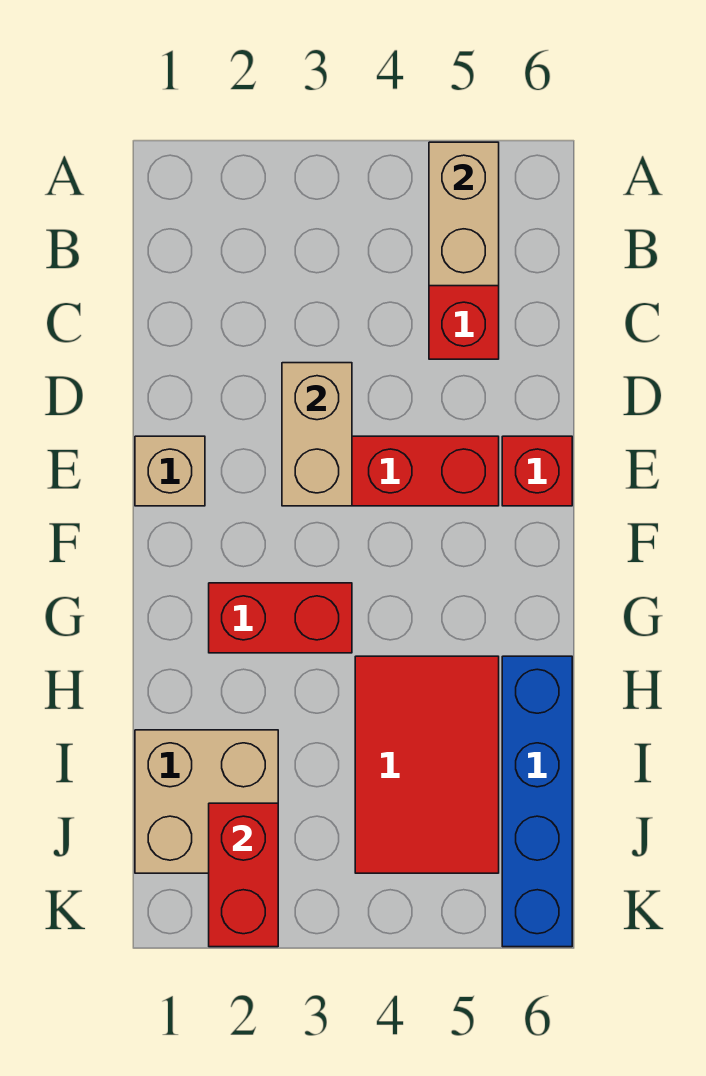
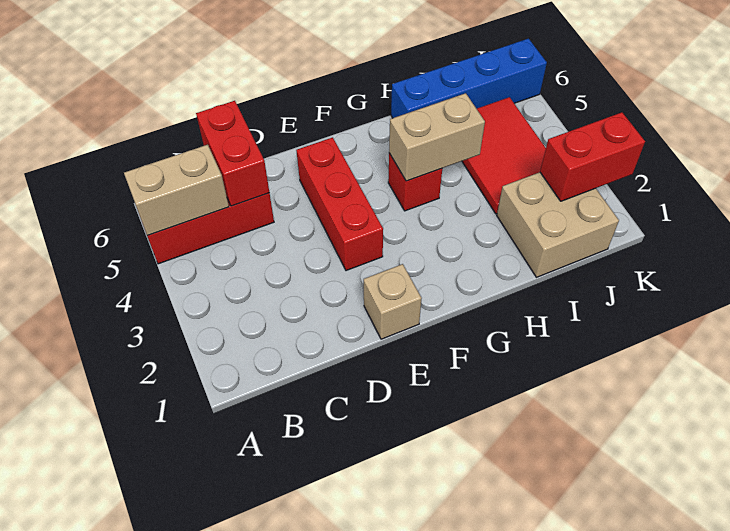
tan 1x2 brick [282,363,352,506] -> tan 1x2 brick moved to [389,93,485,181]
red 1x1 brick [502,436,572,506] -> red 1x1 brick moved to [388,153,442,211]
red 1x2 brick [209,583,352,653] -> red 1x2 brick moved to [196,101,269,206]
red 2x3 tile [355,656,499,873] -> red 2x3 tile turned to [462,97,546,214]

